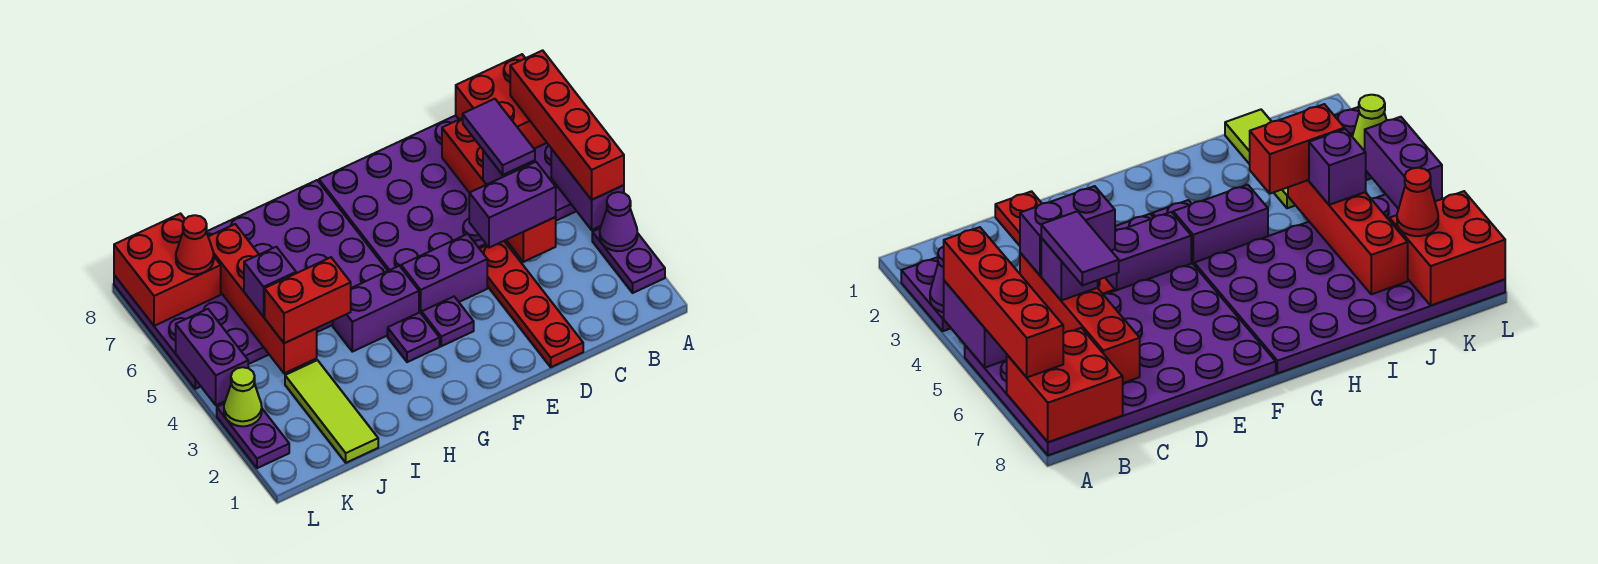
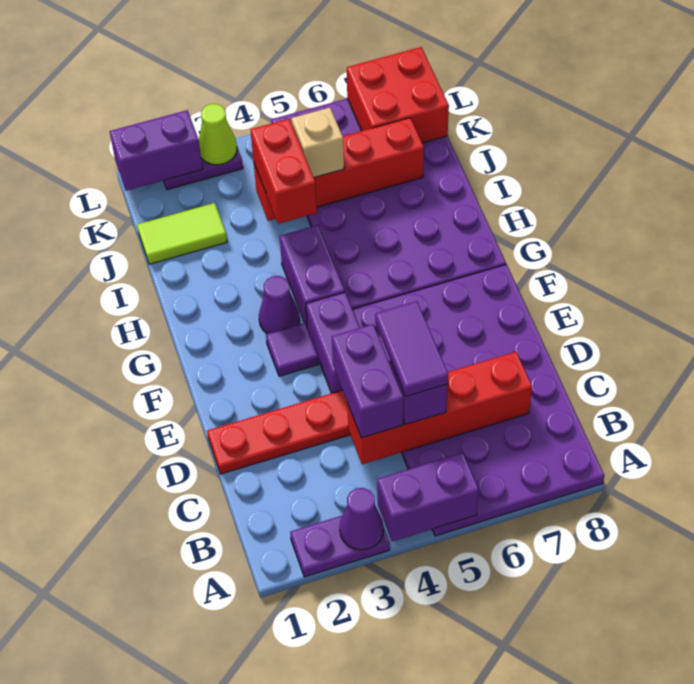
red 1x4 brick [510,50,624,200] -> none
red 2x2 brick [456,54,547,149] -> none
purple 1x2 tile [463,99,535,175] -> purple 1x2 tile turned to [375,301,448,396]
purple 1x1 plate [422,297,474,346] -> purple 1x1 tile [266,323,318,376]
purple 1x1 plate [388,313,440,362] -> purple 1x1 cone [259,276,300,334]
lime 1x3 tile [285,360,378,463] -> lime 1x2 tile [137,203,227,264]
purple 1x1 brick [244,247,296,317] -> tan 1x1 brick [291,108,344,178]
red 1x1 cone [176,215,214,274] -> none
purple 1x2 brick [176,309,248,405] -> purple 1x2 brick moved to [110,110,203,191]

